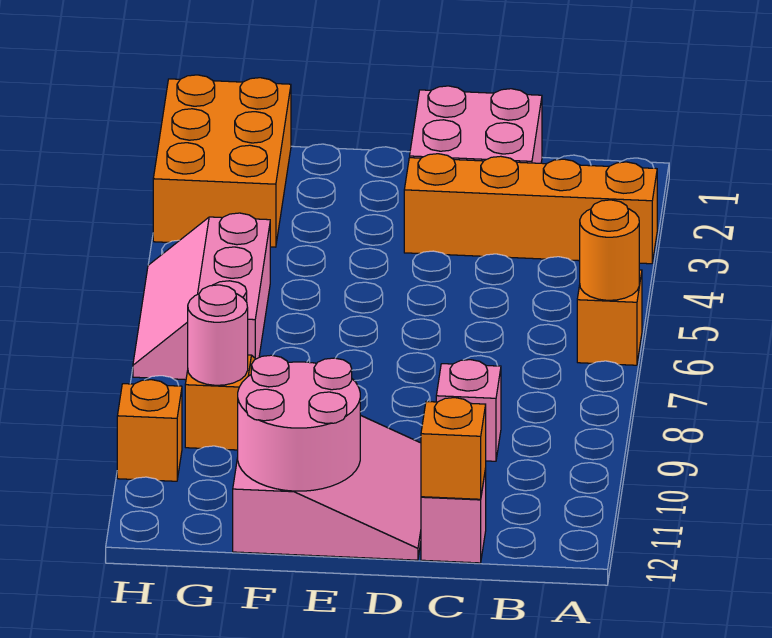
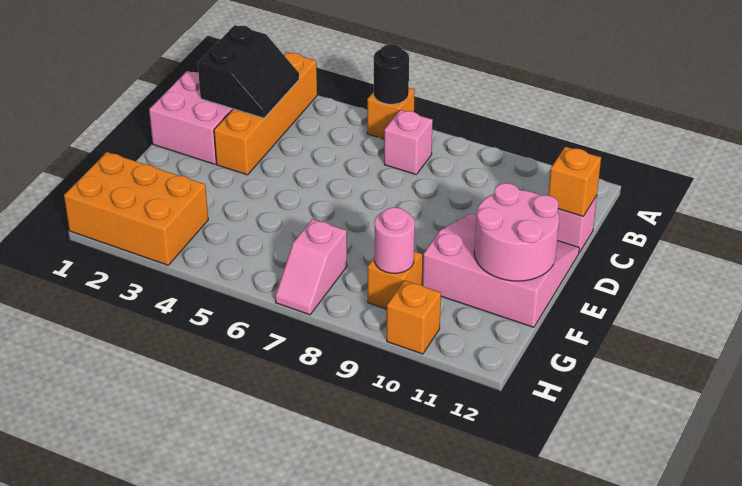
orange 1x1 round brick [580,200,639,300] -> black 1x1 round brick [374,44,409,104]
none -> black 2x2 slope [198,25,299,118]
pink 1x1 brick [436,360,501,461] -> pink 1x1 brick moved to [384,110,433,174]
pink 2x3 slope [133,213,270,380] -> pink 1x2 slope [275,219,347,315]

